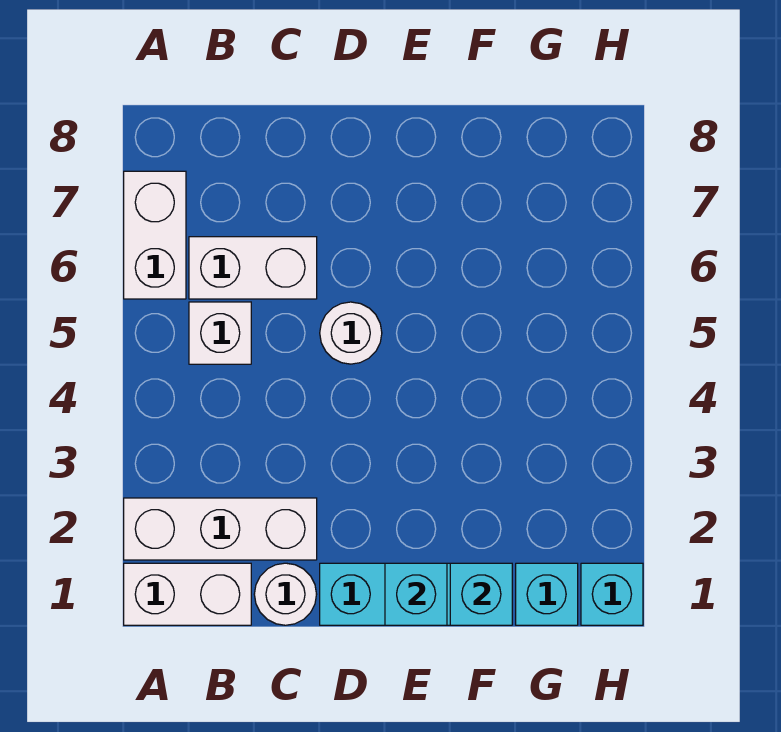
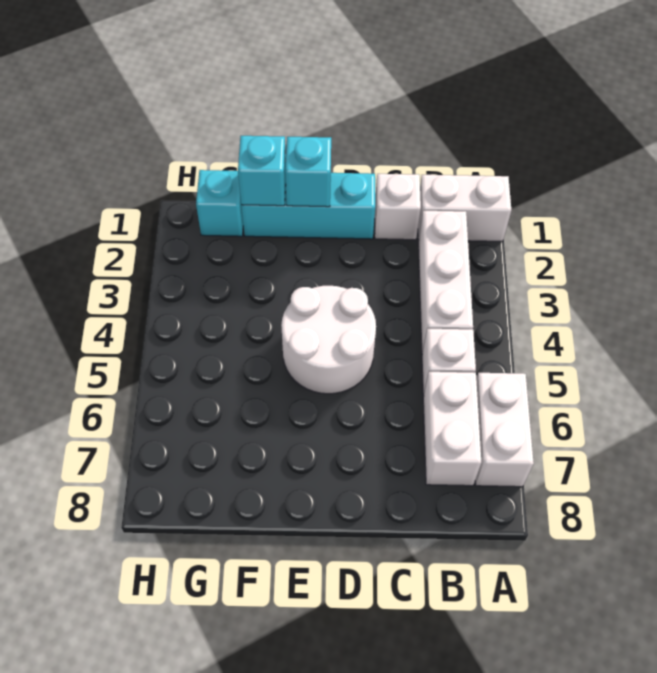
white 1x3 brick [124,498,317,560] -> white 1x3 brick turned to [418,211,473,353]
white 1x2 brick [189,237,317,299] -> white 1x2 brick turned to [423,372,481,486]
white 1x1 round brick [254,563,317,625] -> white 1x1 brick [375,174,421,240]
white 1x1 round brick [320,302,382,364] -> white 2x2 round brick [281,286,376,394]
cyan 1x1 brick [581,563,643,625] -> none

